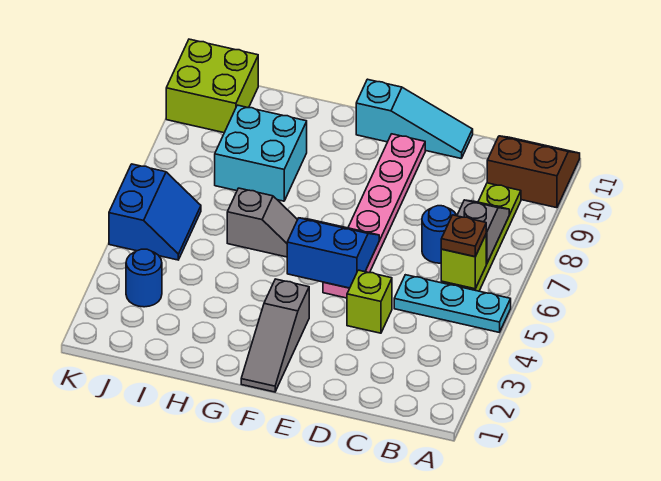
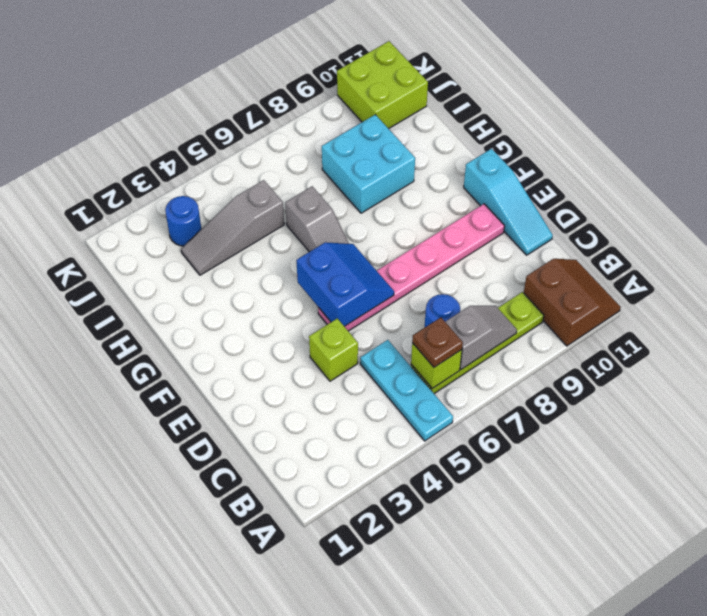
grey 1x3 slope [241,279,309,392] -> grey 1x3 slope moved to [181,180,284,275]
blue 2x2 slope [109,164,201,260] -> none

